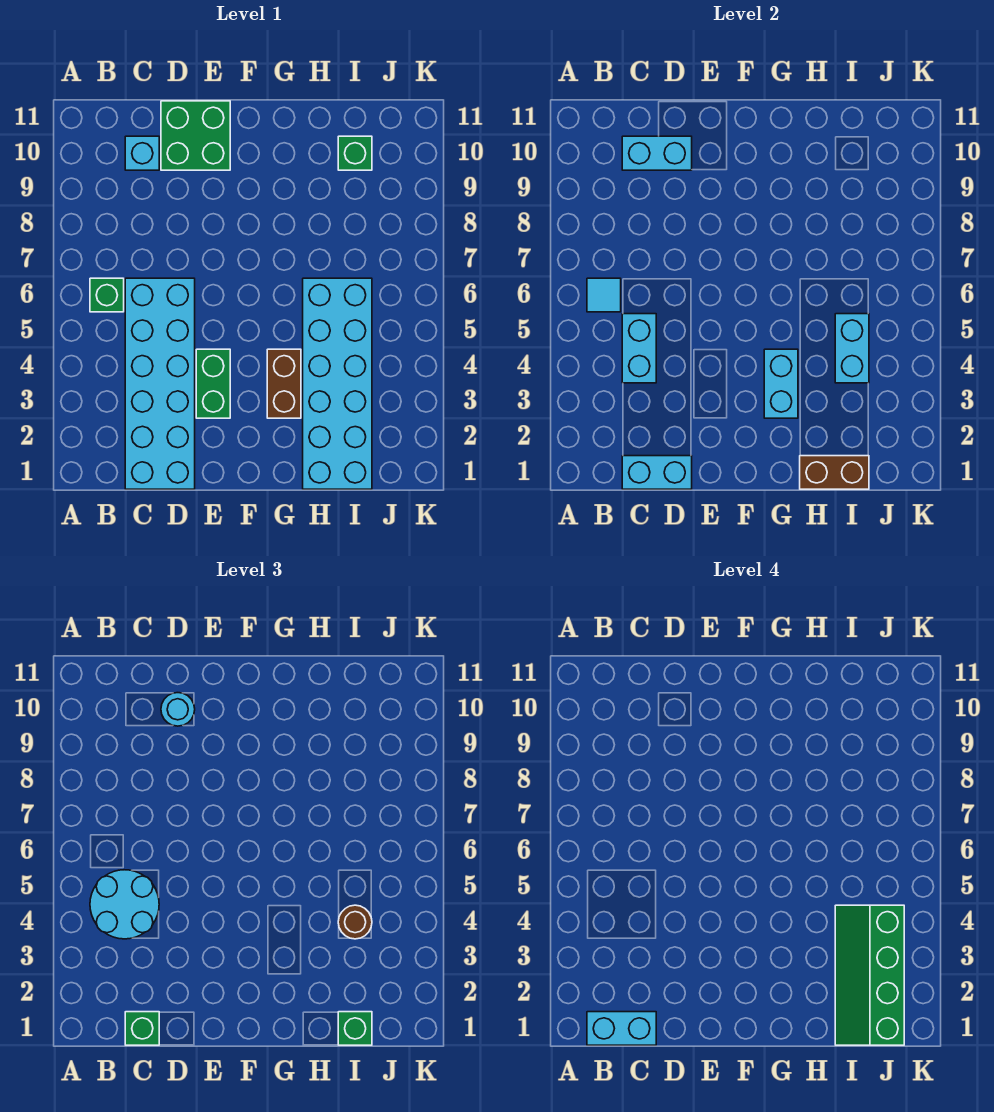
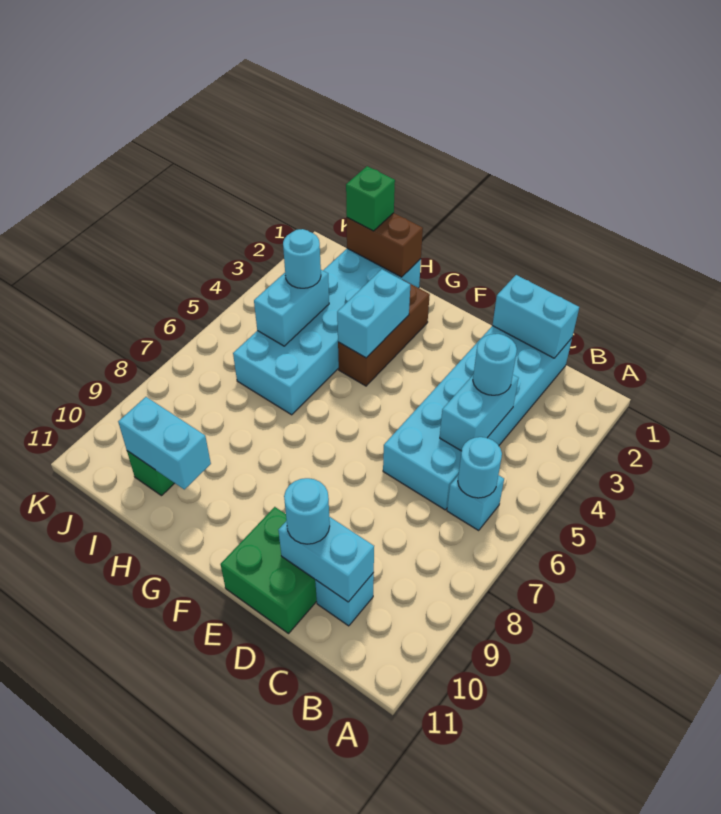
cyan 1x2 brick [587,1012,656,1045] -> cyan 1x2 brick moved to [118,397,211,489]
cyan 2x2 round brick [90,870,159,939] -> cyan 1x1 round brick [473,334,517,395]
green 1x1 brick [90,278,124,312] -> cyan 1x1 brick [447,475,504,530]
cyan 1x1 tile [587,278,621,312] -> cyan 1x1 round brick [458,437,502,498]
green 1x1 brick [125,1012,159,1045] -> none
green 1x2 brick [196,349,230,418] -> none
brown 1x2 brick [267,349,301,418] -> brown 1x3 brick [338,280,430,386]
green 2x4 slope [835,905,904,1045] -> none
brown 1x1 round brick [338,905,372,939] -> cyan 1x1 round brick [283,229,321,288]

